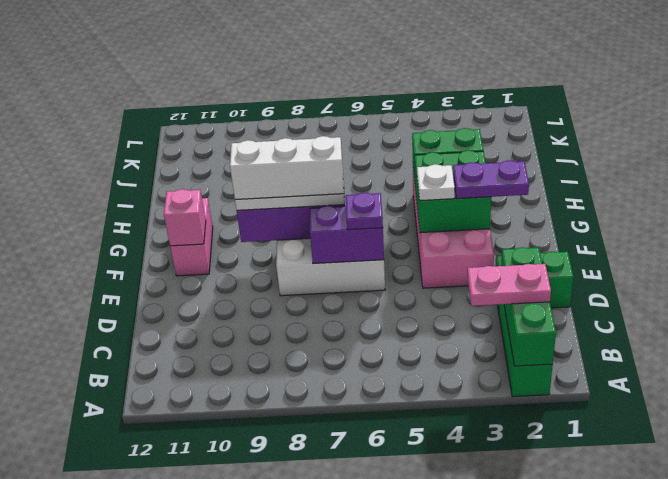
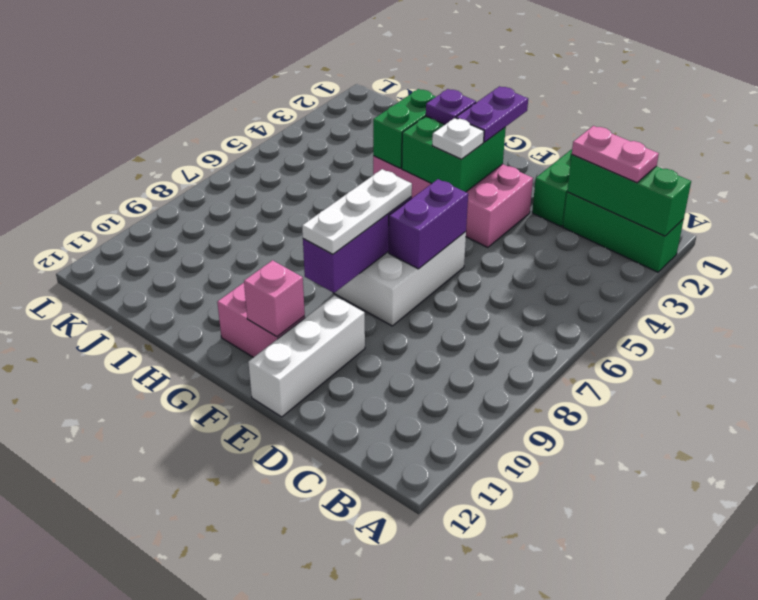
pink 1x2 plate [467,264,551,306] -> pink 1x2 plate turned to [572,126,659,183]
purple 1x1 plate [346,193,383,230] -> purple 1x1 plate moved to [426,89,476,124]
white 1x3 brick [230,136,344,200] -> white 1x3 brick moved to [248,295,365,417]

